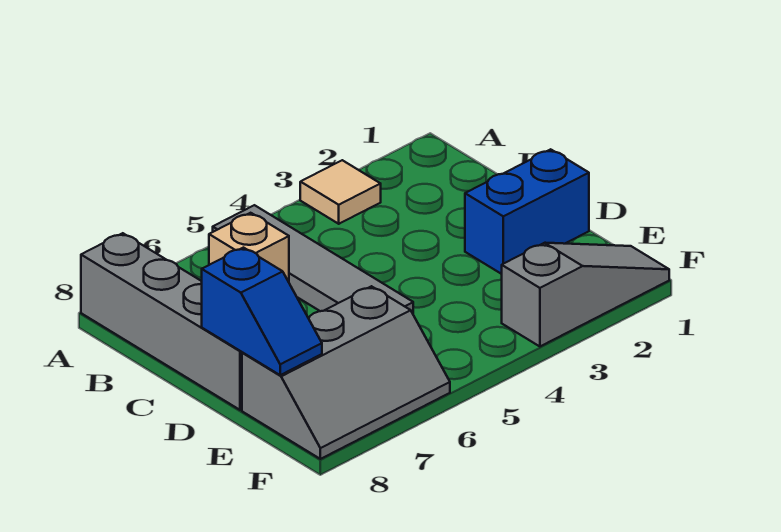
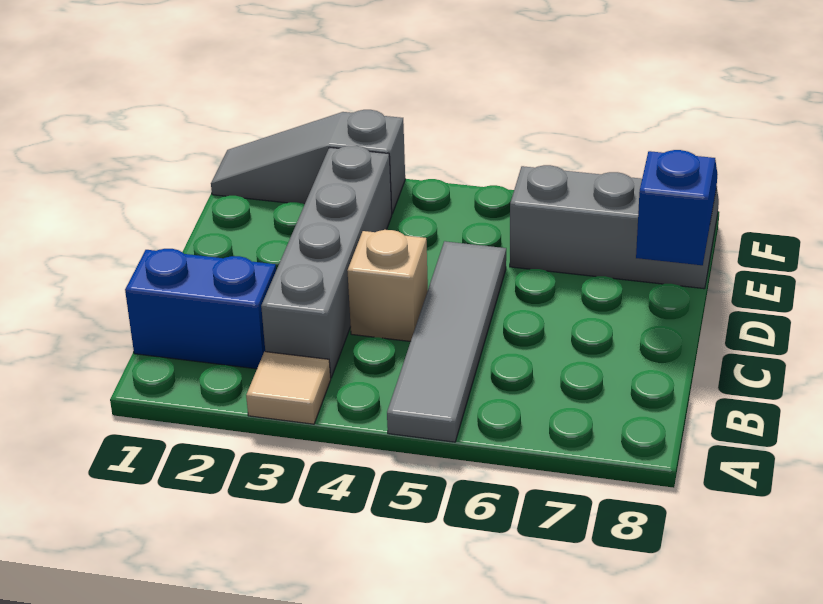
grey 1x4 brick [81,233,242,410] -> grey 1x4 brick moved to [261,146,392,378]
tan 1x1 brick [209,213,289,282] -> tan 1x1 brick moved to [347,230,428,341]
blue 1x2 brick [465,149,589,274] -> blue 1x2 brick moved to [125,249,276,369]

